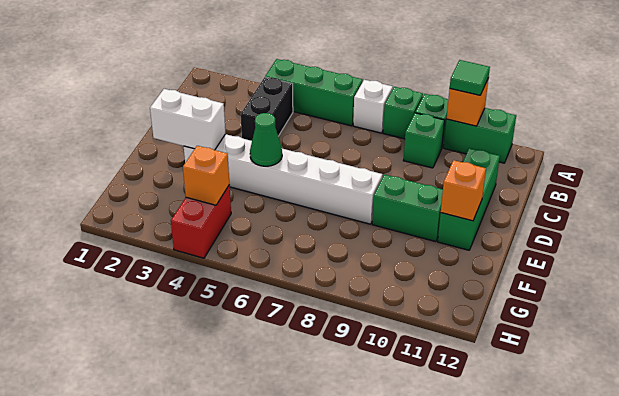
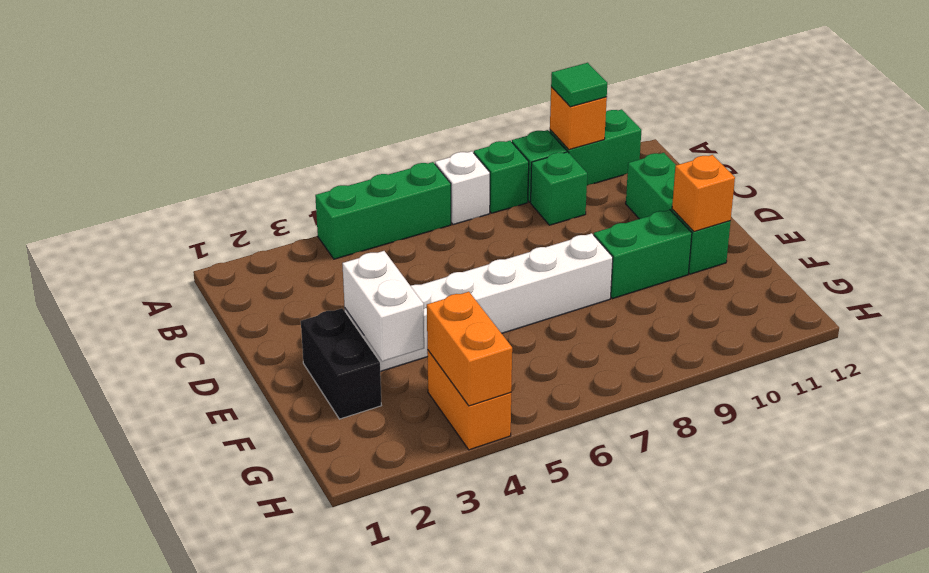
black 1x2 brick [241,77,293,141] -> black 1x2 brick moved to [301,308,382,419]
white 1x2 brick [150,89,225,150] -> white 1x2 brick turned to [342,251,424,361]
green 1x1 cone [250,113,282,166] -> none
red 1x2 brick [171,185,231,258] -> orange 1x2 brick [427,350,511,450]
orange 1x1 brick [183,146,229,205] -> orange 1x2 brick [427,292,512,406]

